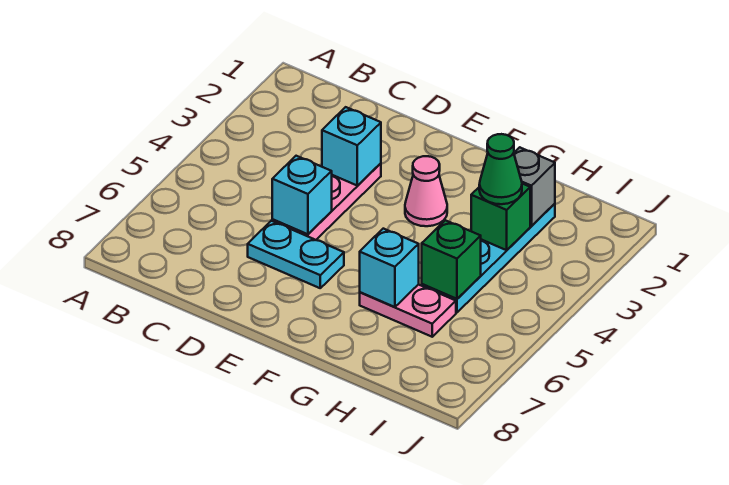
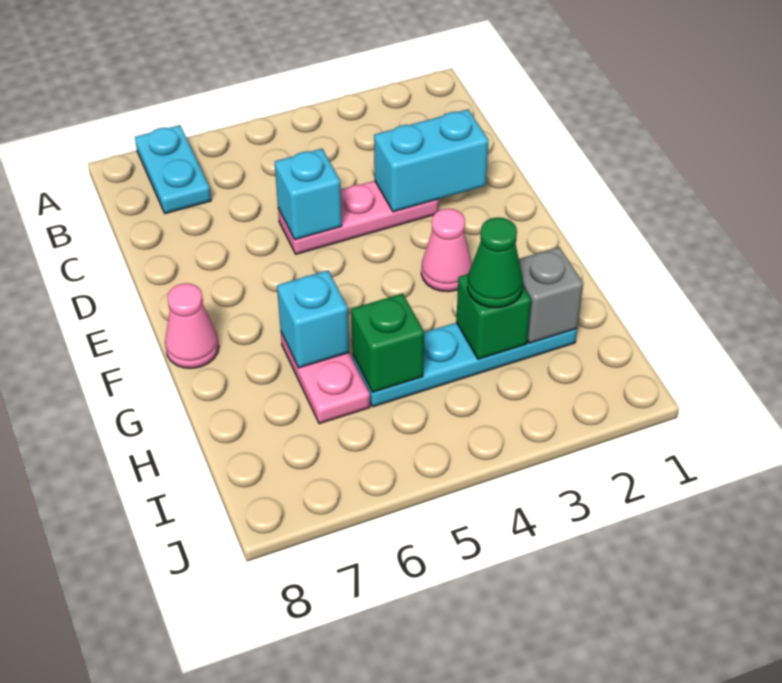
cyan 1x1 brick [322,107,381,185] -> cyan 1x2 brick [374,109,489,212]
cyan 1x2 plate [248,221,344,288] -> cyan 1x2 plate moved to [135,125,211,214]
none -> pink 1x1 cone [165,283,219,368]

